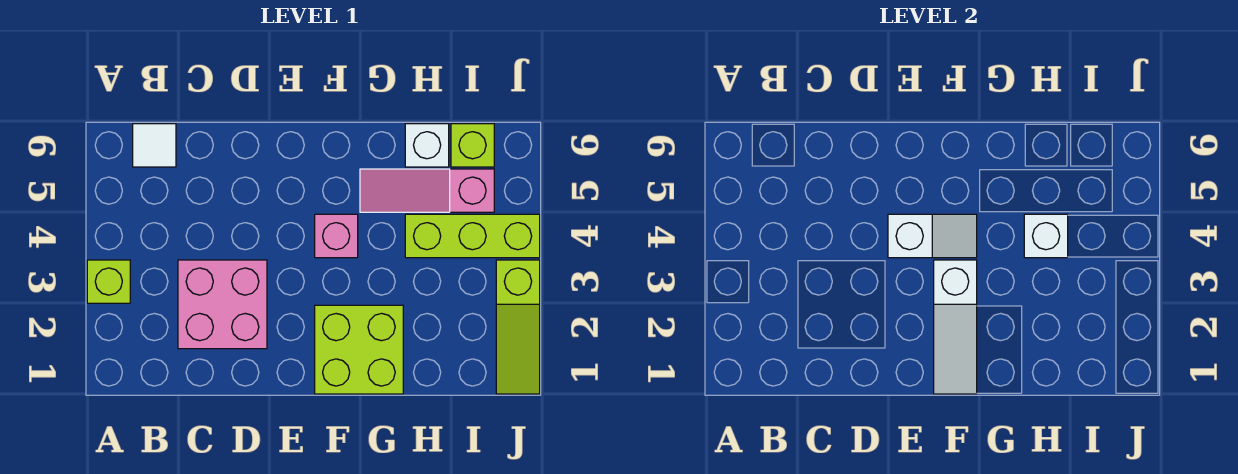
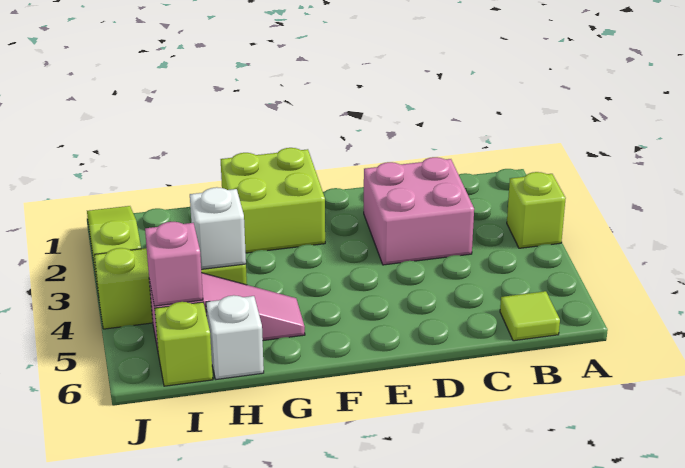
white 1x1 tile [133,124,176,167] -> lime 1x1 tile [500,291,560,341]
white 1x2 slope [888,214,977,258] -> none
white 1x3 slope [934,260,977,394] -> none
pink 1x1 brick [315,214,358,258] -> pink 1x1 brick moved to [145,222,203,306]

